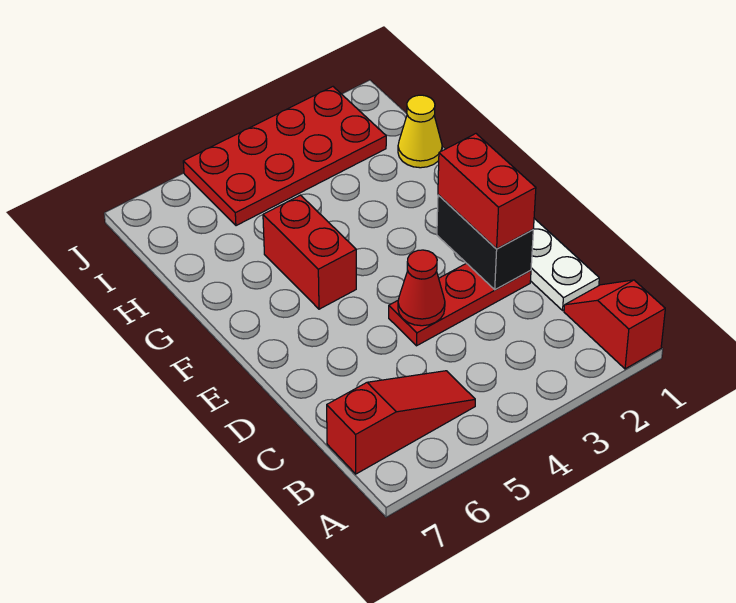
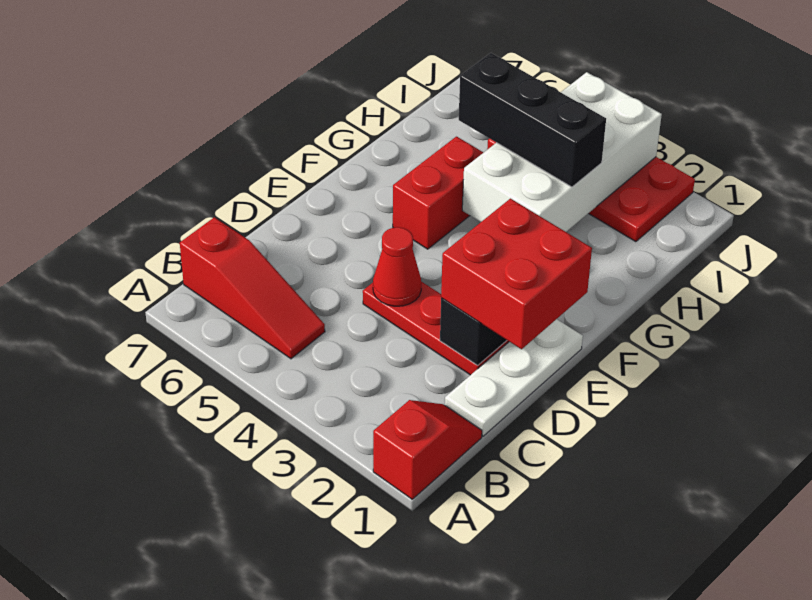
red 1x2 brick [438,134,536,249] -> red 2x2 brick [441,199,592,349]
none -> white 2x4 brick [462,72,662,232]
yellow 1x1 cone [398,95,442,168] -> none
none -> black 1x3 brick [459,53,606,187]

